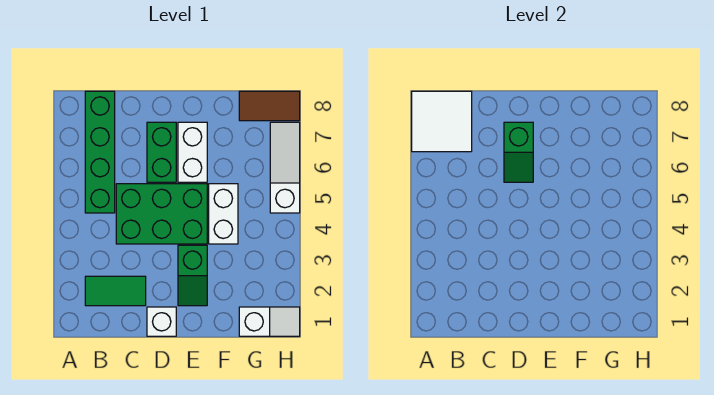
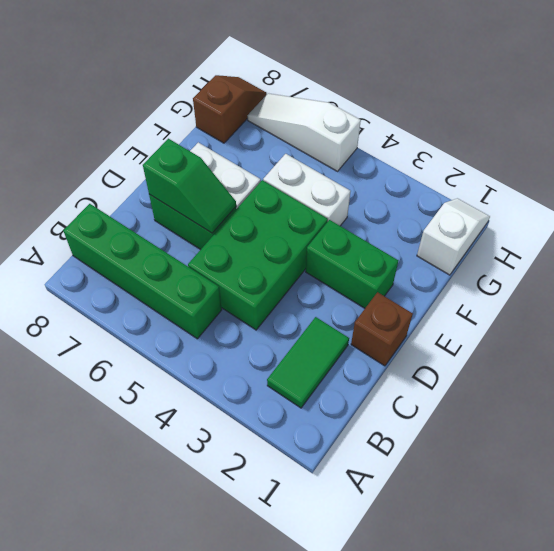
white 2x2 tile [412,91,472,152] -> none
white 1x1 brick [147,307,176,336] -> brown 1x1 brick [351,292,413,366]
green 1x2 slope [178,245,207,306] -> green 1x2 brick [306,220,399,308]
brown 1x2 tile [239,91,300,121] -> brown 1x2 slope [193,75,267,143]

